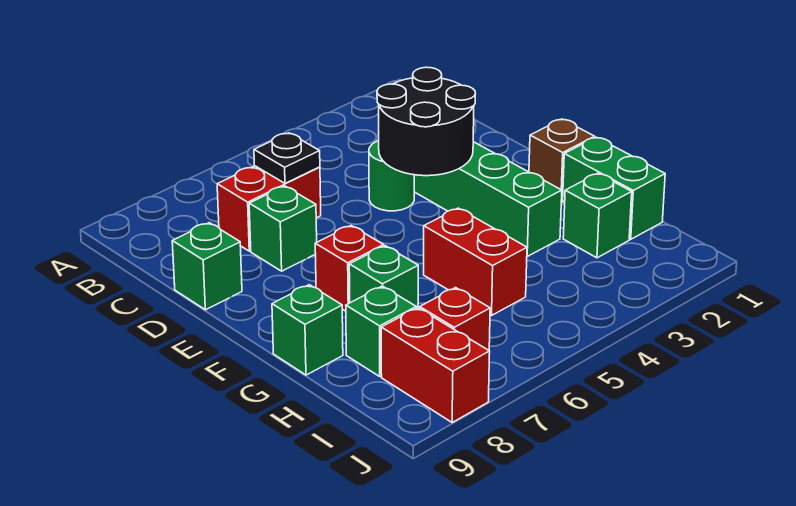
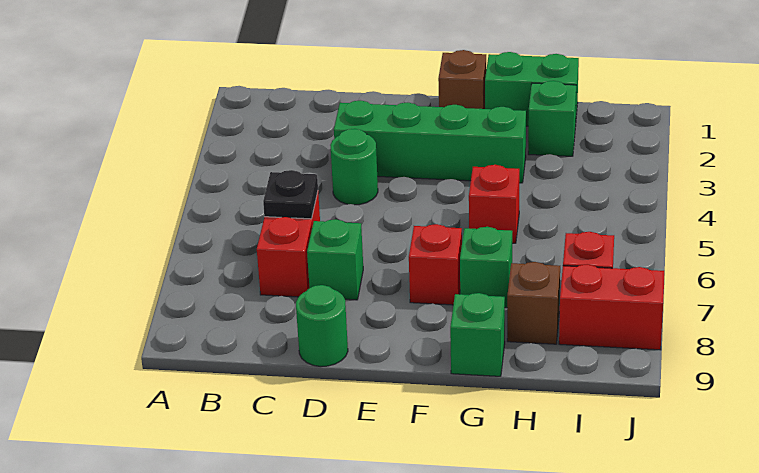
black 2x2 round brick [377,67,475,176] -> none
green 1x1 brick [172,223,242,310] -> green 1x1 round brick [296,285,348,367]
red 1x2 brick [424,208,527,315] -> red 1x1 brick [469,165,519,243]
green 1x1 brick [346,286,416,376] -> brown 1x1 brick [507,262,560,344]

